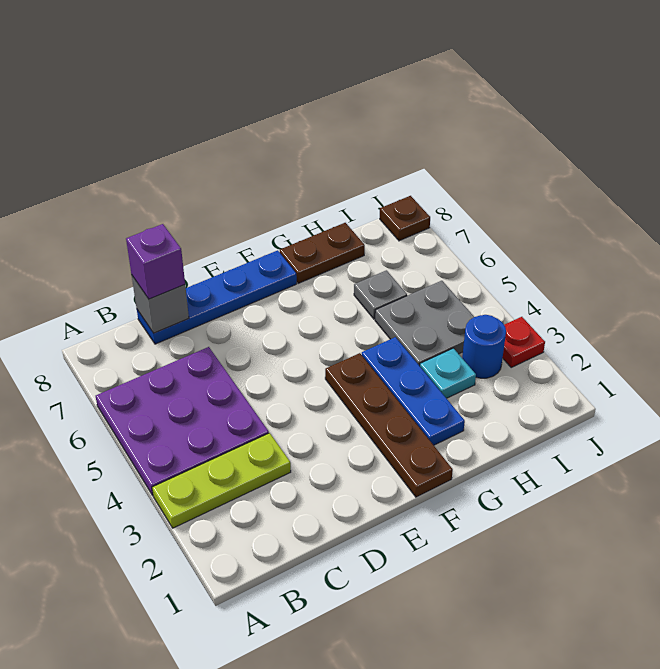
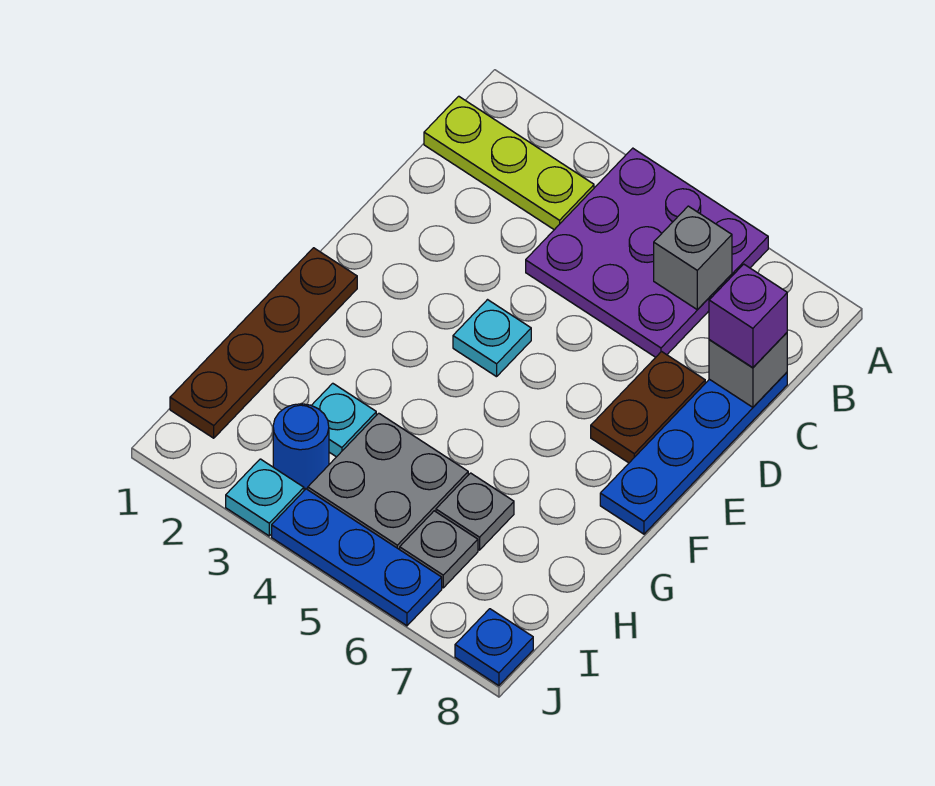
lime 1x3 plate [152,433,291,528] -> lime 1x3 plate turned to [424,96,594,230]
none -> grey 1x1 brick [654,206,732,310]
none -> cyan 1x1 plate [453,300,531,377]
brown 1x4 plate [325,353,453,497] -> brown 1x4 plate turned to [170,248,357,438]
blue 1x3 plate [362,337,465,445] -> blue 1x3 plate moved to [272,489,442,626]
brown 1x2 plate [280,223,365,283] -> brown 1x2 plate moved to [591,352,705,463]
none -> grey 1x1 plate [400,511,478,588]
red 1x1 plate [503,317,545,368] -> cyan 1x1 plate [226,459,304,536]
brown 1x1 plate [380,196,430,241] -> blue 1x1 plate [455,609,533,686]

